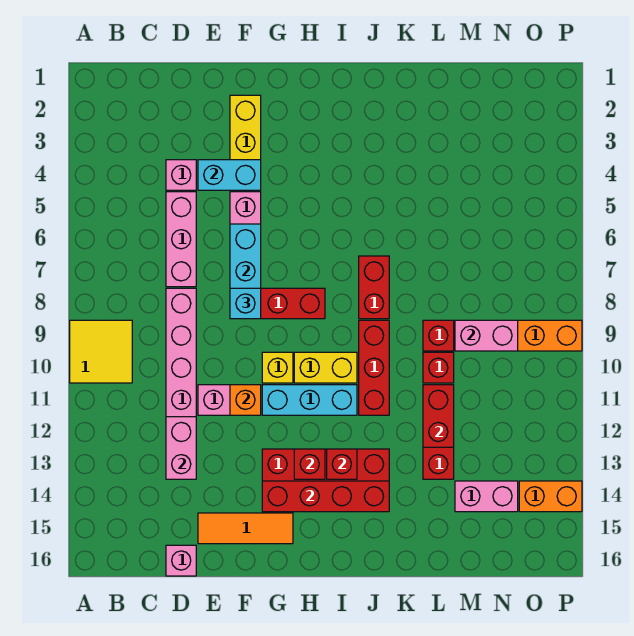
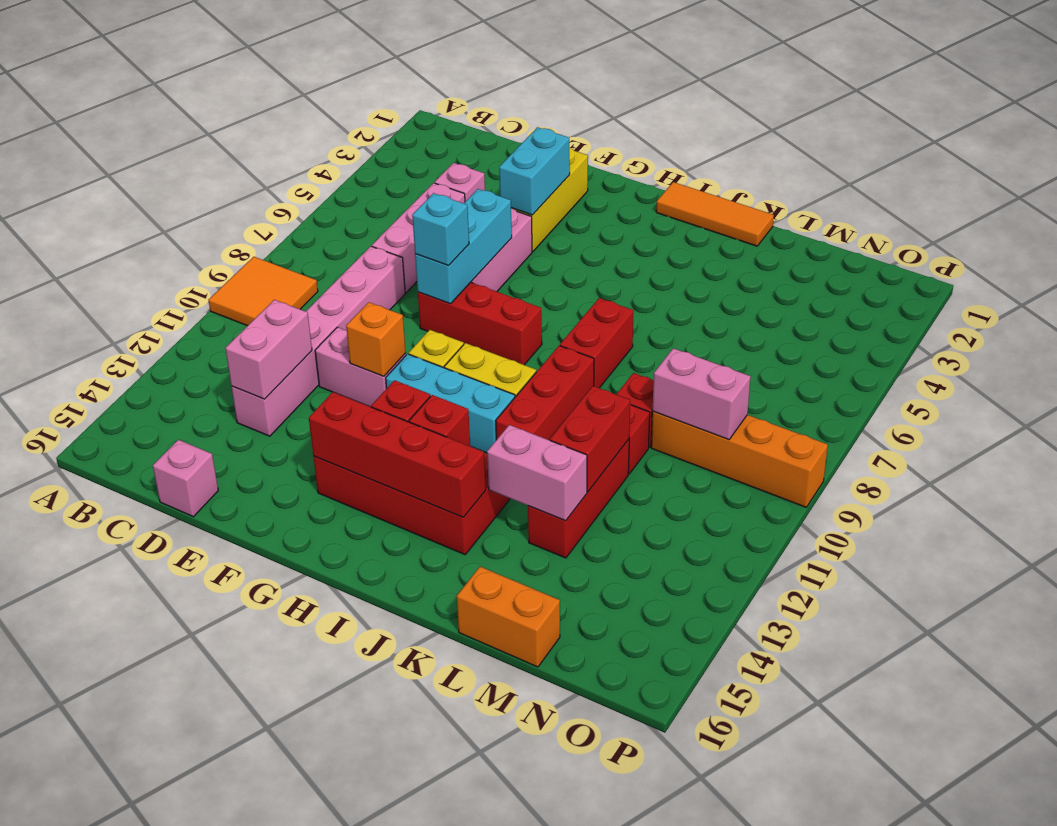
yellow 2x2 tile [70,320,132,383] -> orange 2x2 tile [209,257,318,326]
cyan 1x2 brick [198,160,261,190] -> cyan 1x2 brick turned to [499,127,570,215]
orange 1x3 tile [198,513,293,544] -> orange 1x3 tile moved to [656,182,774,246]
pink 1x2 brick [455,481,518,512] -> pink 1x2 brick moved to [487,425,587,521]
orange 1x2 brick [519,481,582,512] -> orange 1x2 brick moved to [457,567,560,667]

